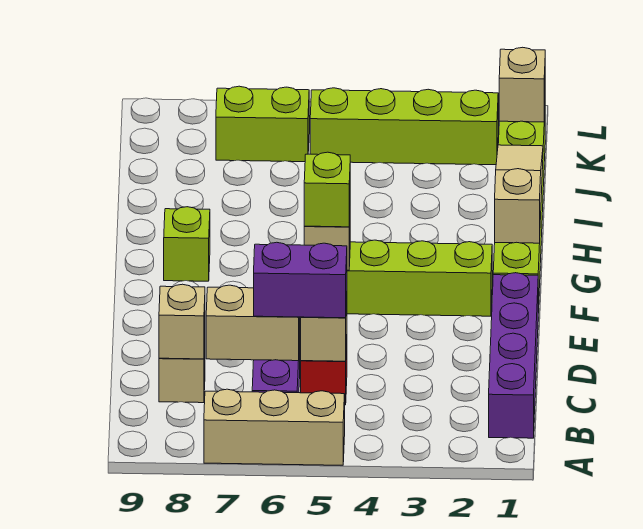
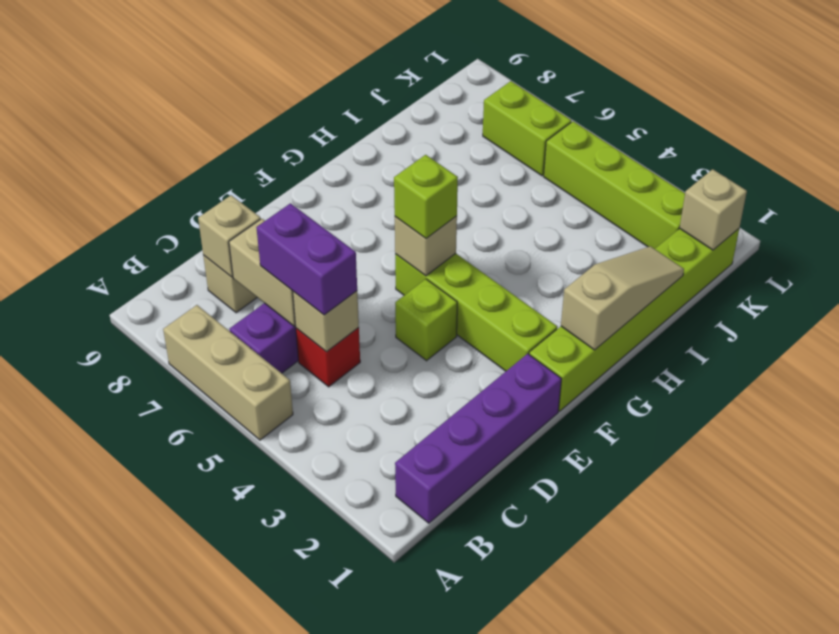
lime 1x1 brick [164,207,210,281] -> lime 1x1 brick moved to [395,279,457,361]

